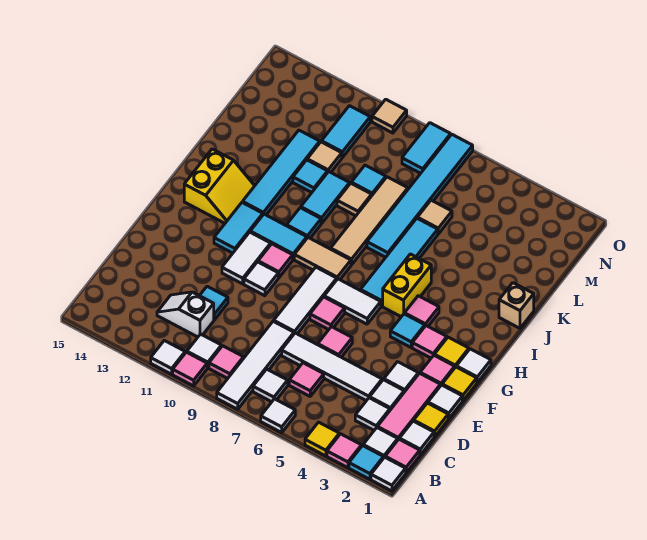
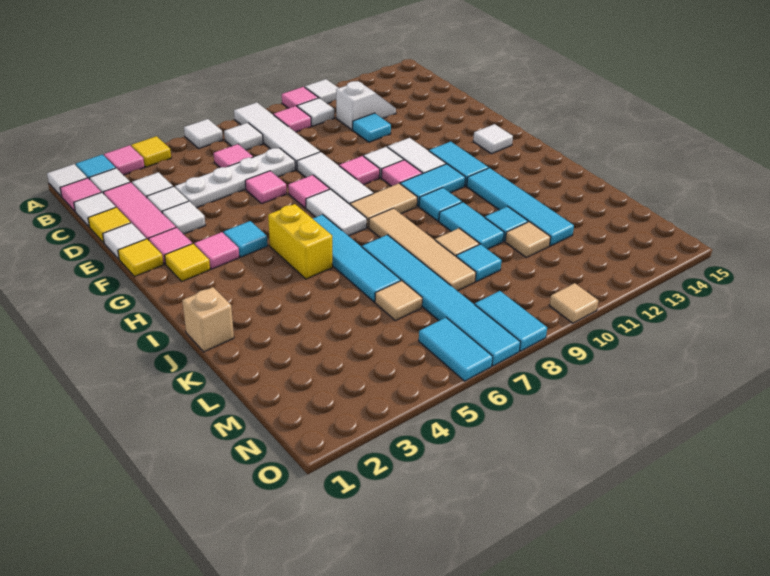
white 1x4 tile [282,333,382,401] -> white 1x4 plate [175,148,295,208]
white 1x1 tile [456,349,491,382] -> white 1x1 tile moved to [473,124,513,154]
white 1x2 tile [324,279,381,324] -> white 1x2 tile turned to [306,189,367,236]
pink 1x1 tile [405,296,439,326] -> pink 1x1 tile moved to [339,156,380,185]
yellow 2x2 slope [184,149,254,223] -> none
cyan 1x2 tile [322,106,370,157] -> cyan 1x2 tile moved to [419,318,493,381]

